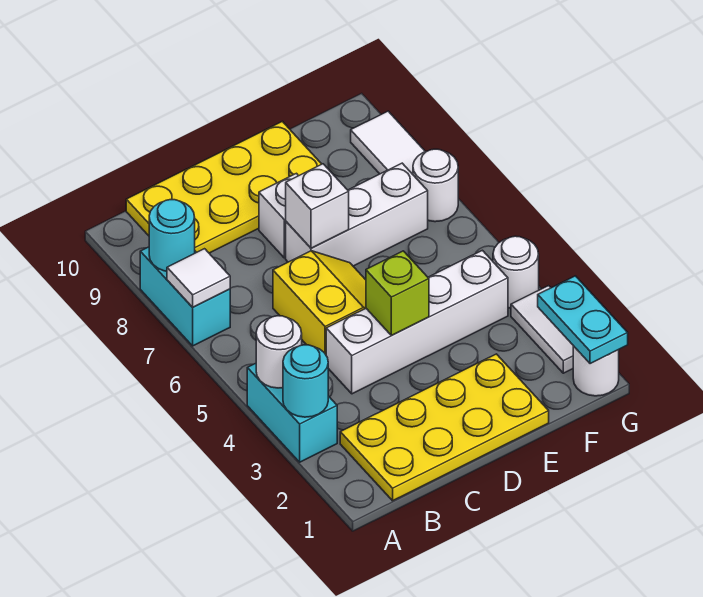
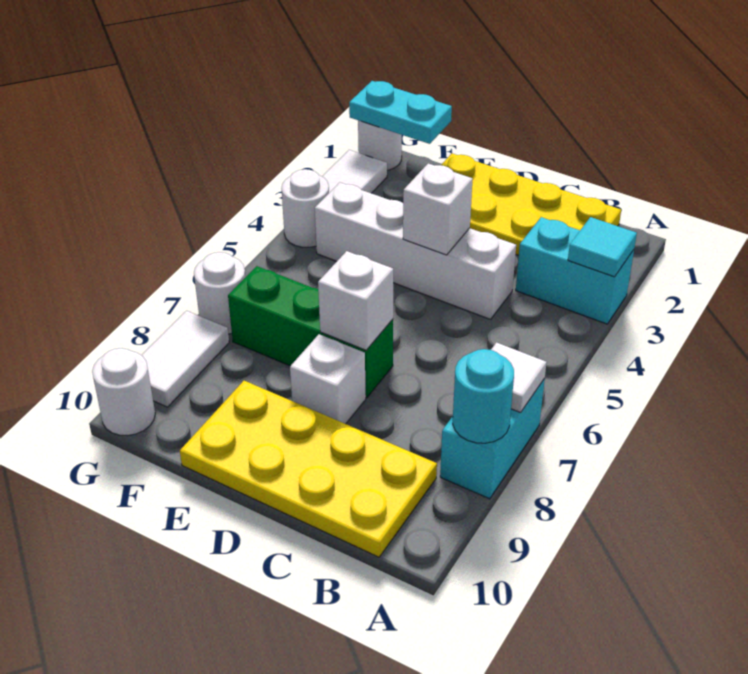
cyan 1x2 brick [247,363,337,462] -> cyan 1x2 brick turned to [516,217,634,324]
cyan 1x1 round brick [283,345,328,417] -> cyan 1x1 tile [568,217,637,277]
white 1x1 round brick [256,316,302,388] -> white 1x1 round brick moved to [92,348,155,436]
yellow 2x2 slope [273,251,366,354] -> none
lime 1x1 brick [366,251,429,335] -> white 1x1 brick [403,163,473,255]
white 1x3 brick [286,163,428,266] -> green 1x3 brick [228,266,393,398]
cyan 1x2 plate [538,276,628,364] -> cyan 1x2 plate turned to [349,81,452,144]

